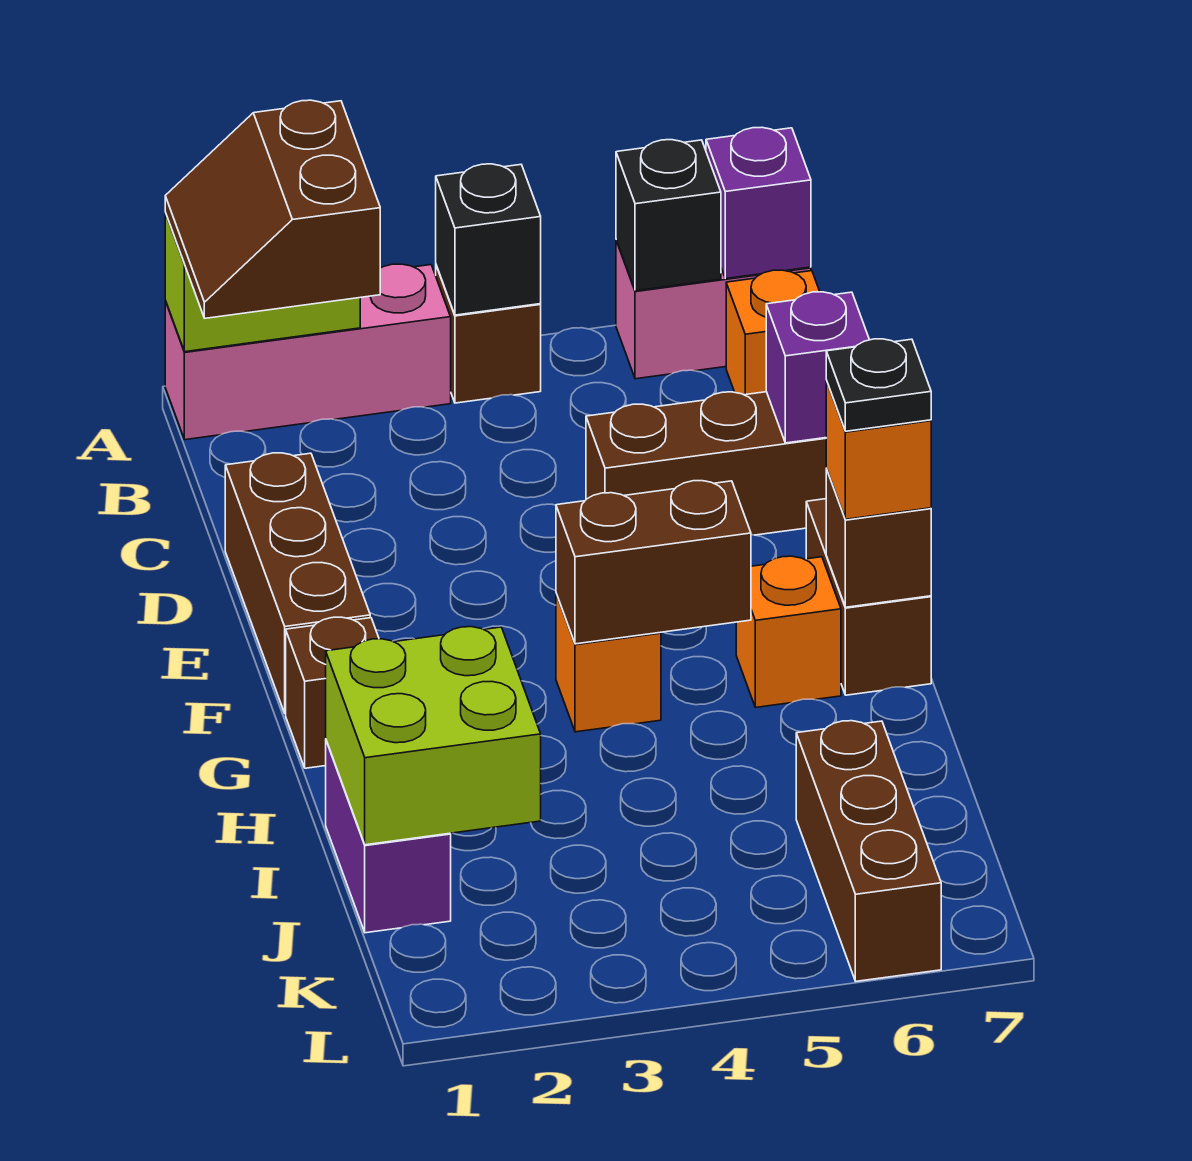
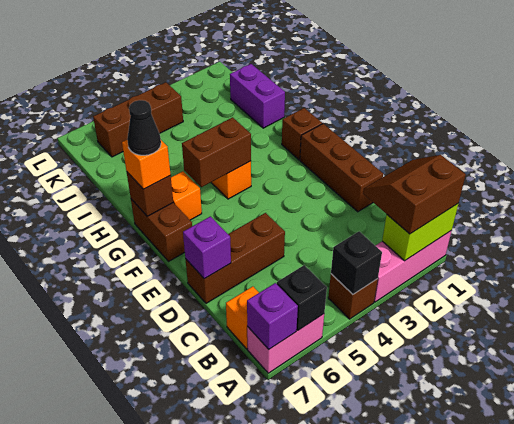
brown 2x2 slope [165,100,380,318] -> brown 2x2 slope turned to [363,155,466,234]
black 1x1 plate [826,339,931,431] -> black 1x1 cone [127,100,161,155]
lime 2x2 brick [326,627,541,845] -> none
brown 1x3 brick [796,721,941,981] -> brown 1x3 brick turned to [93,82,183,157]

